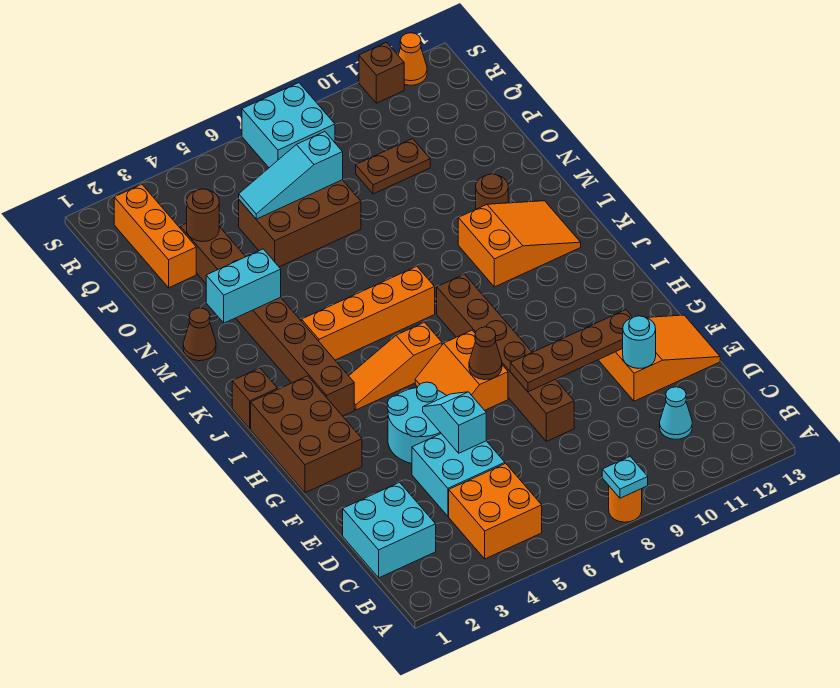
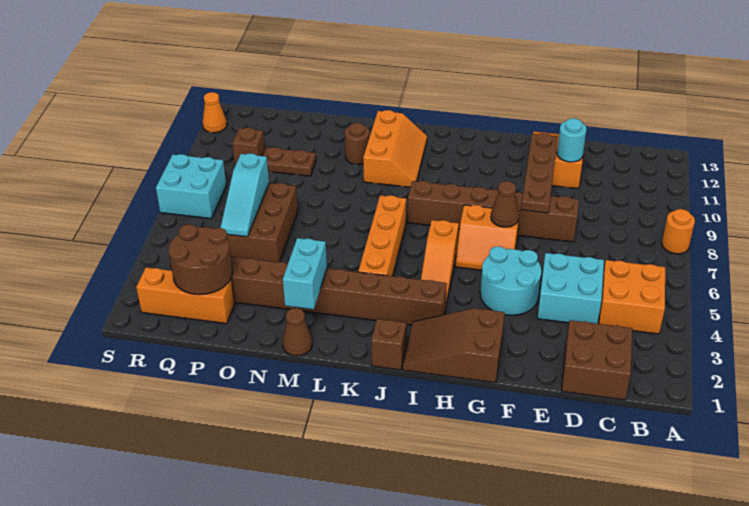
cyan 1x1 plate [602,457,648,498] -> none
cyan 2x2 brick [343,482,436,578] -> brown 2x2 brick [562,320,632,400]
cyan 1x1 cone [660,387,692,439] -> none
cyan 1x2 slope [423,392,486,453] -> none
brown 2x3 brick [251,376,362,493] -> brown 2x3 slope [403,308,505,383]
orange 2x3 slope [458,201,581,287] -> orange 2x3 slope turned to [363,110,427,187]
brown 1x1 round brick [187,189,219,242] -> brown 2x2 round brick [169,224,233,295]
brown 1x2 plate [356,139,430,194] -> brown 1x2 plate turned to [263,147,316,176]
brown 1x1 brick [359,42,404,103] -> brown 1x1 brick moved to [232,128,265,166]

